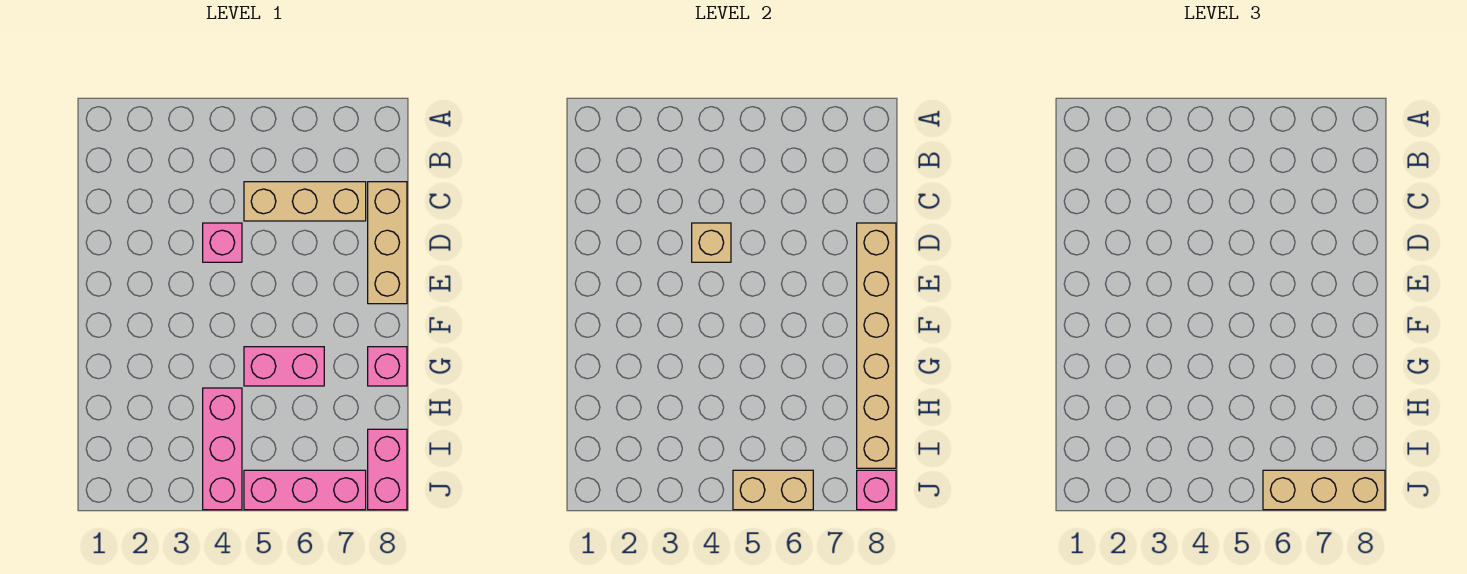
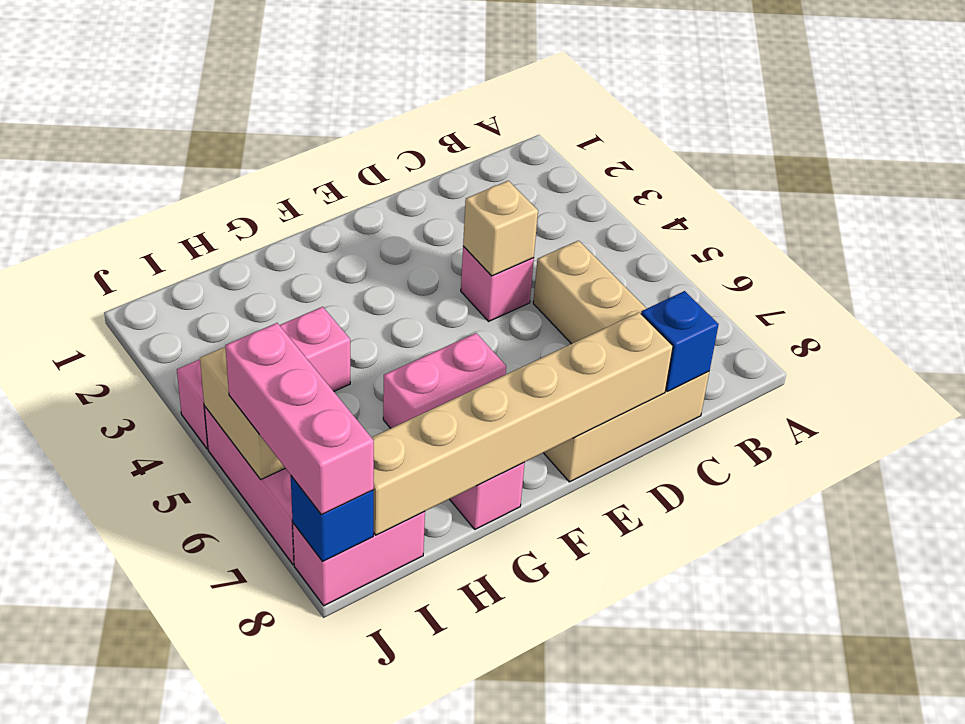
none -> blue 1x1 brick [641,291,719,391]
pink 1x2 brick [244,347,324,386] -> pink 1x2 brick turned to [383,333,506,428]
tan 1x3 brick [1263,470,1385,510] -> pink 1x3 brick [225,323,374,515]
pink 1x1 brick [857,470,896,510] -> blue 1x1 brick [291,476,373,562]

